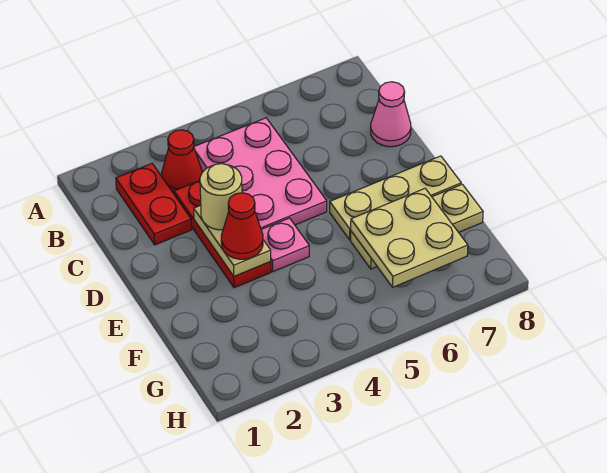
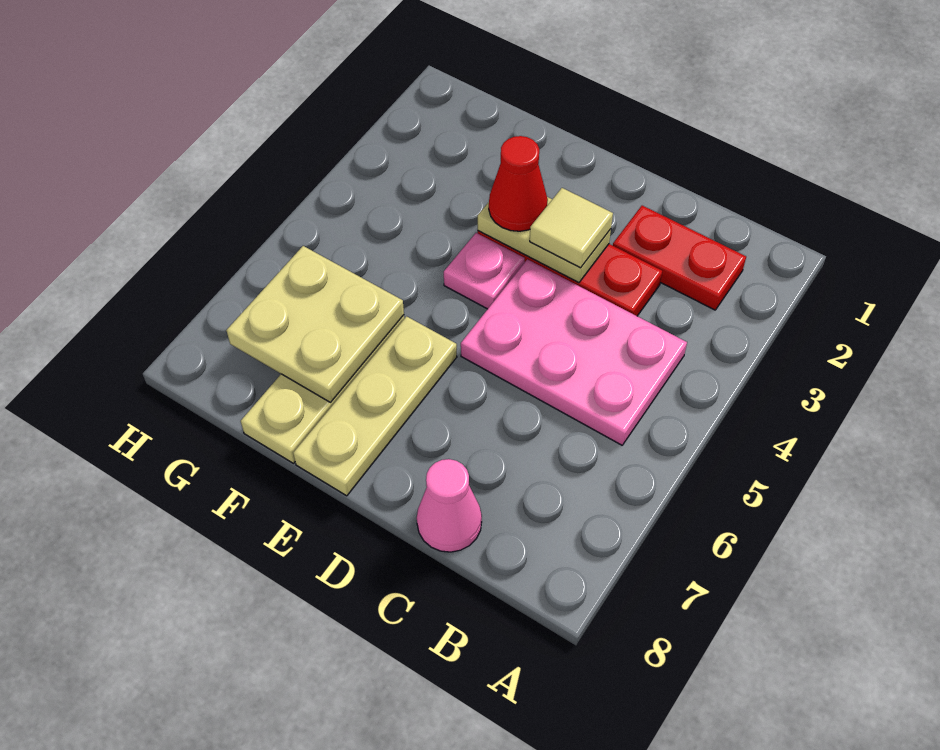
red 1x1 cone [162,130,202,194] -> none
tan 1x1 round brick [200,164,242,230] -> tan 1x1 tile [530,188,613,268]

